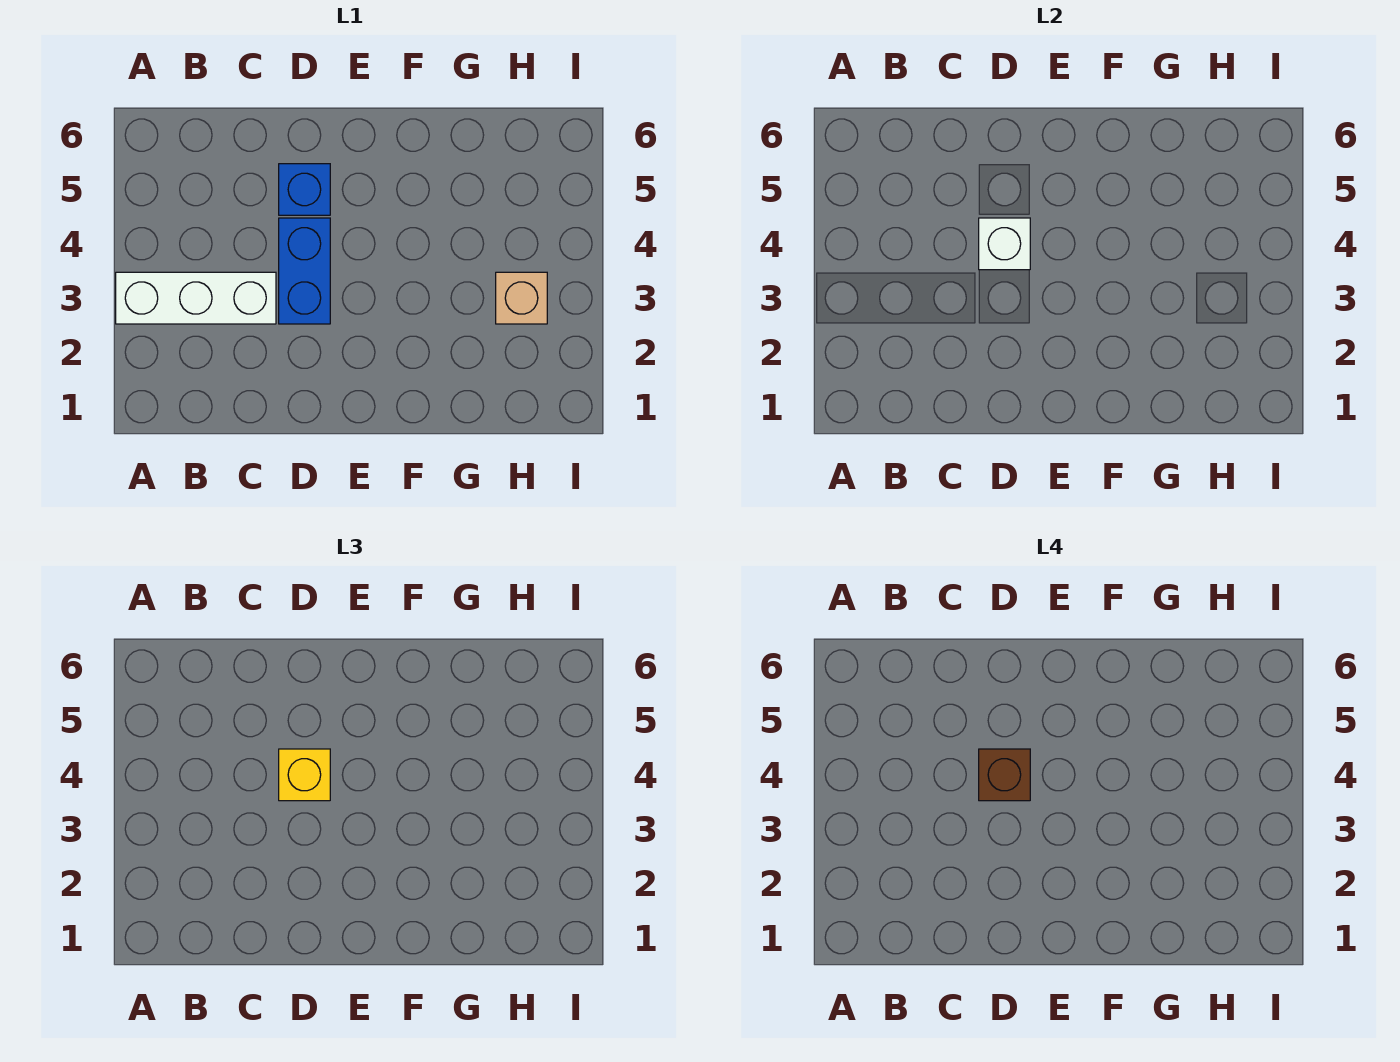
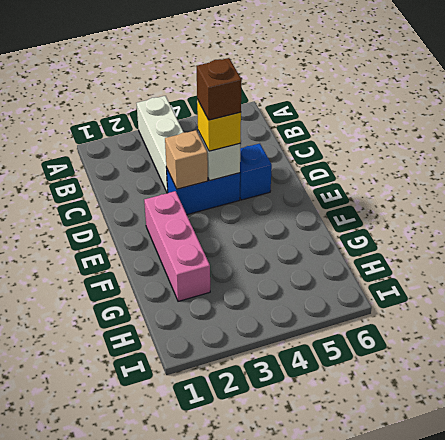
none -> pink 1x3 brick [144,191,210,301]
tan 1x1 brick [496,272,547,324] -> tan 1x1 brick moved to [165,130,208,189]

